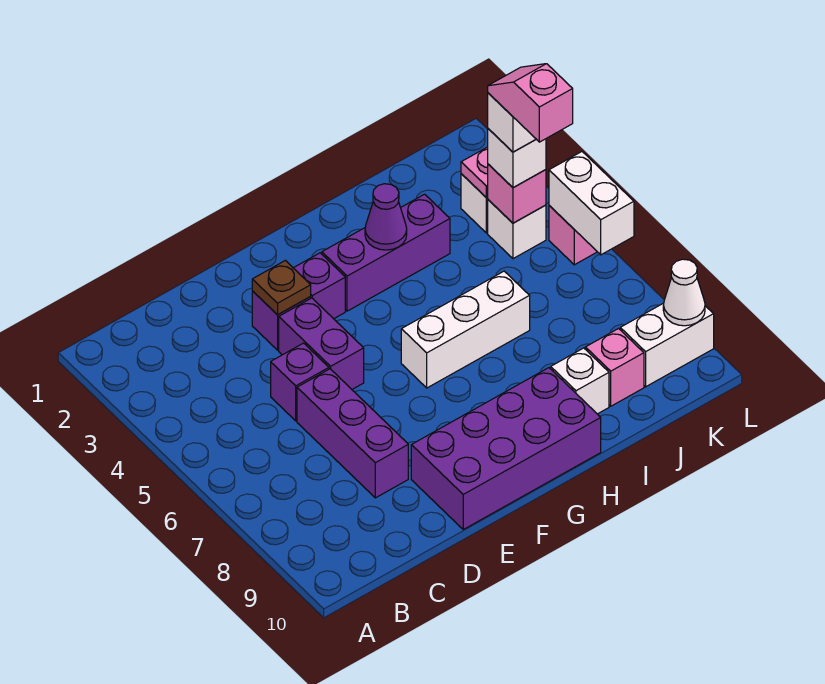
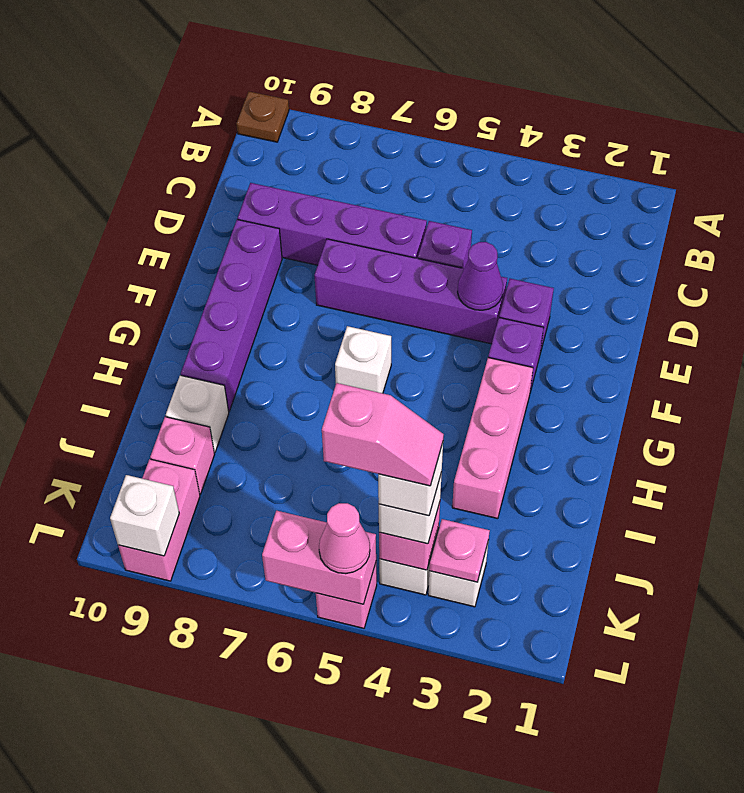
purple 1x3 brick [297,369,408,498] -> purple 1x4 brick [237,183,427,265]
brown 1x1 plate [252,261,311,315] -> brown 1x1 plate moved to [236,92,289,142]
purple 1x2 brick [279,298,364,389] -> purple 1x4 brick [314,239,507,344]
purple 2x4 brick [411,368,601,529] -> purple 1x4 brick [181,219,282,411]
purple 1x3 brick [322,194,450,311] -> pink 1x3 brick [452,358,533,519]
white 1x3 brick [401,271,530,388] -> white 1x1 brick [335,326,391,393]
purple 1x1 cone [365,184,407,250] -> purple 1x1 cone moved to [458,242,503,310]
white 1x2 brick [620,303,714,387] -> pink 1x2 brick [118,459,200,581]
white 1x2 brick [549,152,634,255] -> pink 1x2 brick [262,511,376,604]
none -> pink 1x1 cone [319,503,370,574]
white 1x1 cone [663,259,705,326] -> white 1x1 brick [110,475,179,556]

